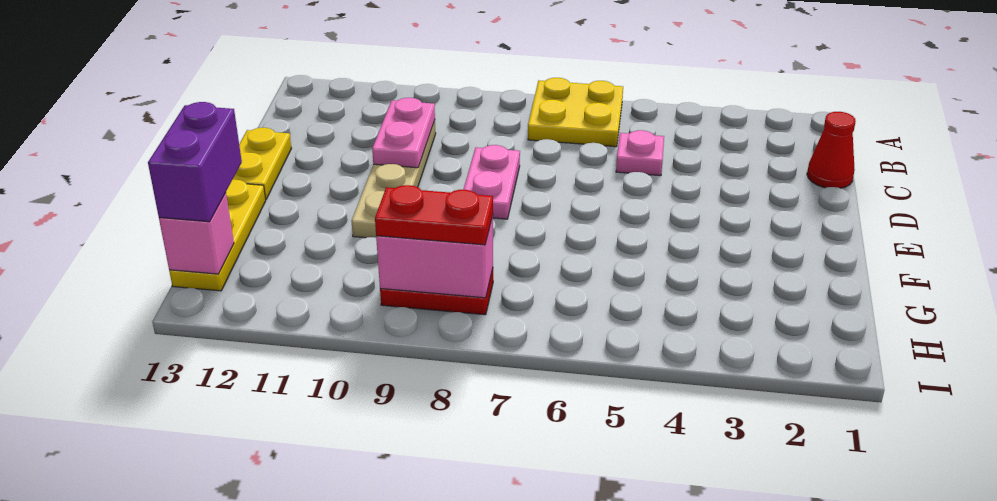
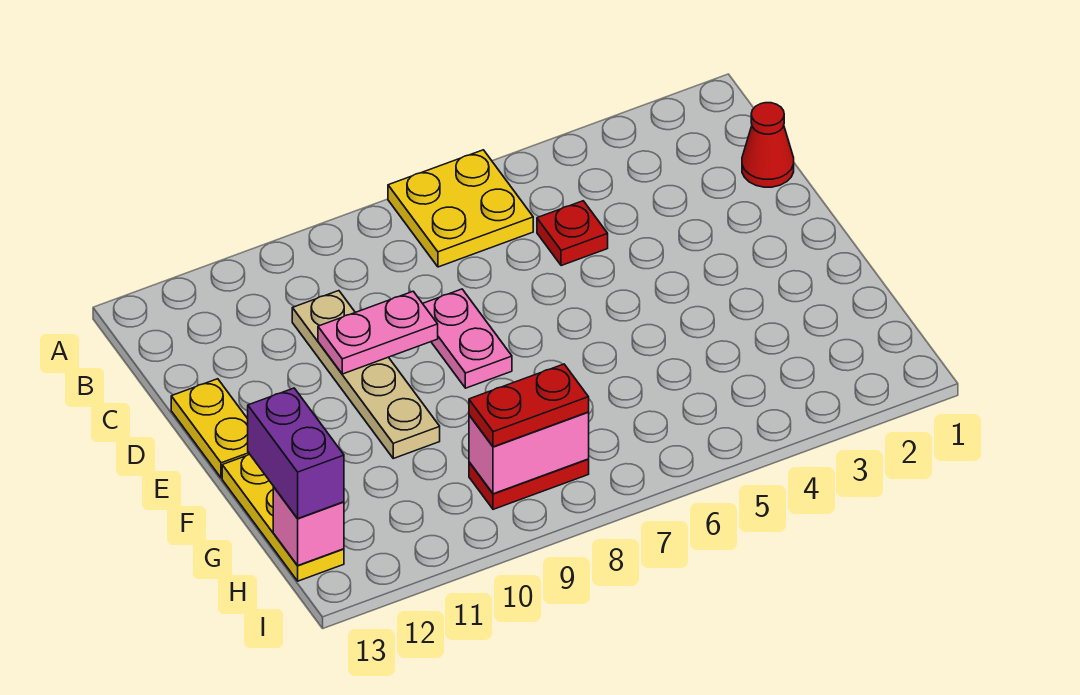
pink 1x1 plate [616,130,664,176] -> red 1x1 plate [537,201,608,266]
pink 1x2 plate [372,98,435,168] -> pink 1x2 plate turned to [318,291,438,374]

